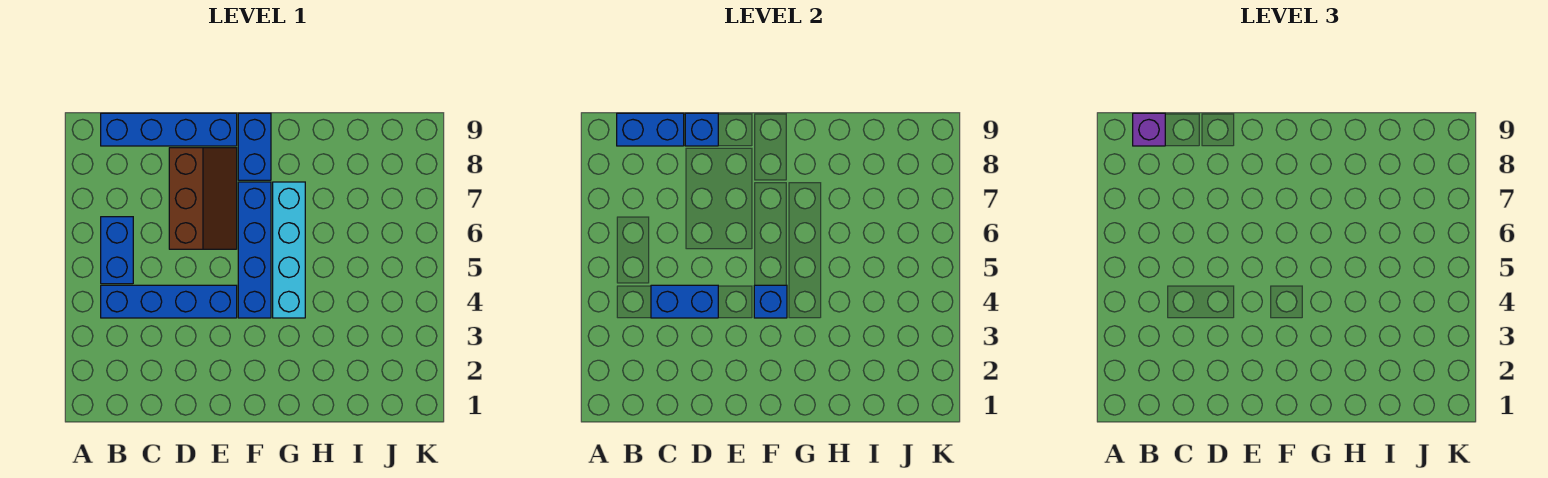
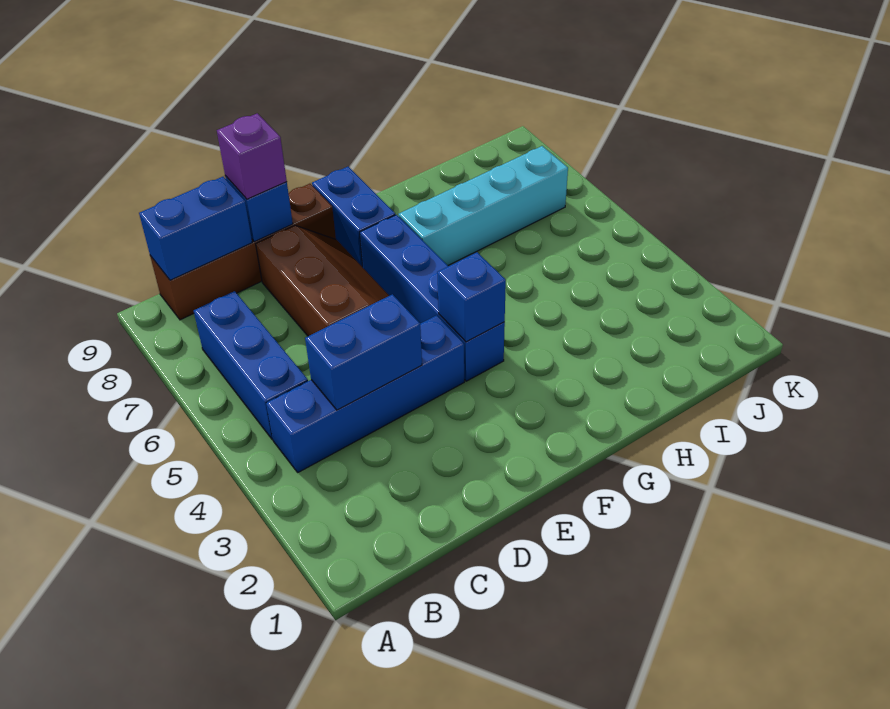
blue 1x2 brick [101,217,133,284] -> blue 1x3 brick [194,291,308,439]
blue 1x4 brick [101,113,237,146] -> brown 1x4 brick [150,184,336,320]
purple 1x1 brick [1133,113,1165,146] -> purple 1x1 brick moved to [217,113,287,199]
cyan 1x4 brick [273,182,305,318] -> cyan 1x4 brick turned to [398,146,568,265]

